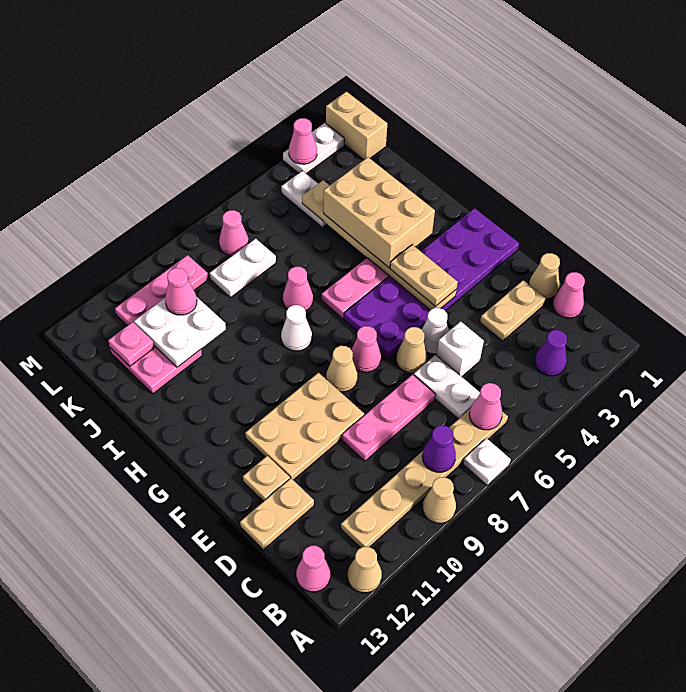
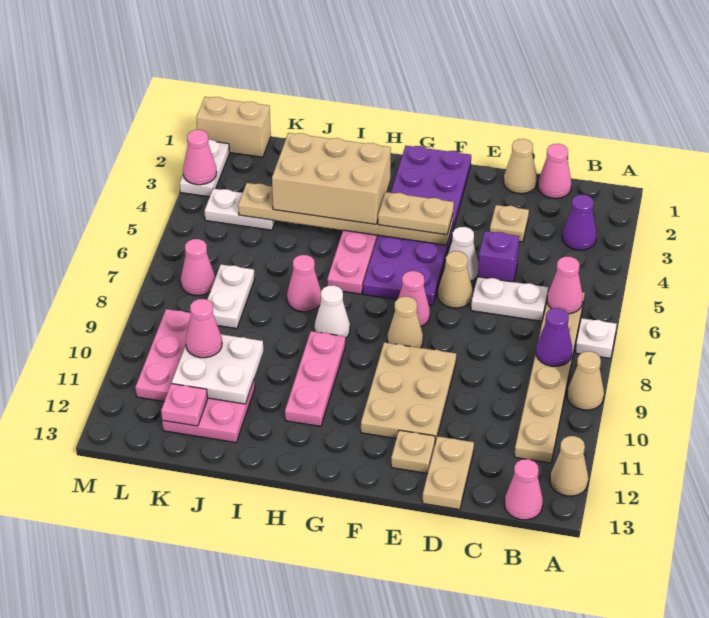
tan 1x2 plate [480,280,546,341] -> tan 1x1 plate [490,205,529,242]
white 1x1 brick [437,321,484,377] -> purple 1x1 brick [478,231,519,282]
pink 1x3 plate [342,374,436,461] -> pink 1x3 plate moved to [285,331,345,426]

